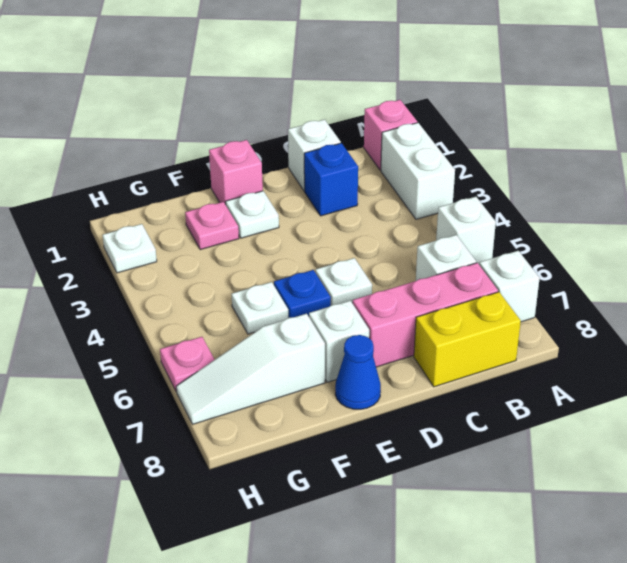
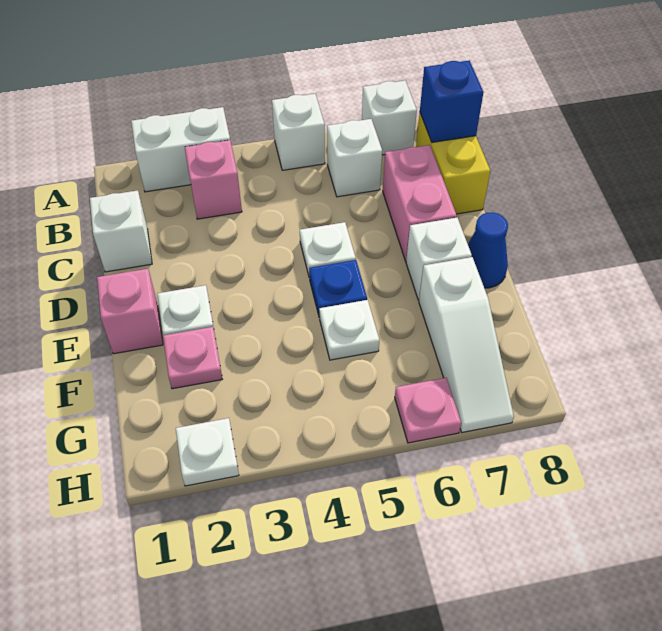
pink 1x1 brick [364,100,417,170] -> pink 1x1 brick moved to [185,140,242,219]
pink 1x3 brick [353,263,498,367] -> pink 1x2 brick [383,145,457,261]
blue 1x1 brick [304,143,358,216] -> blue 1x1 brick moved to [420,61,484,142]

